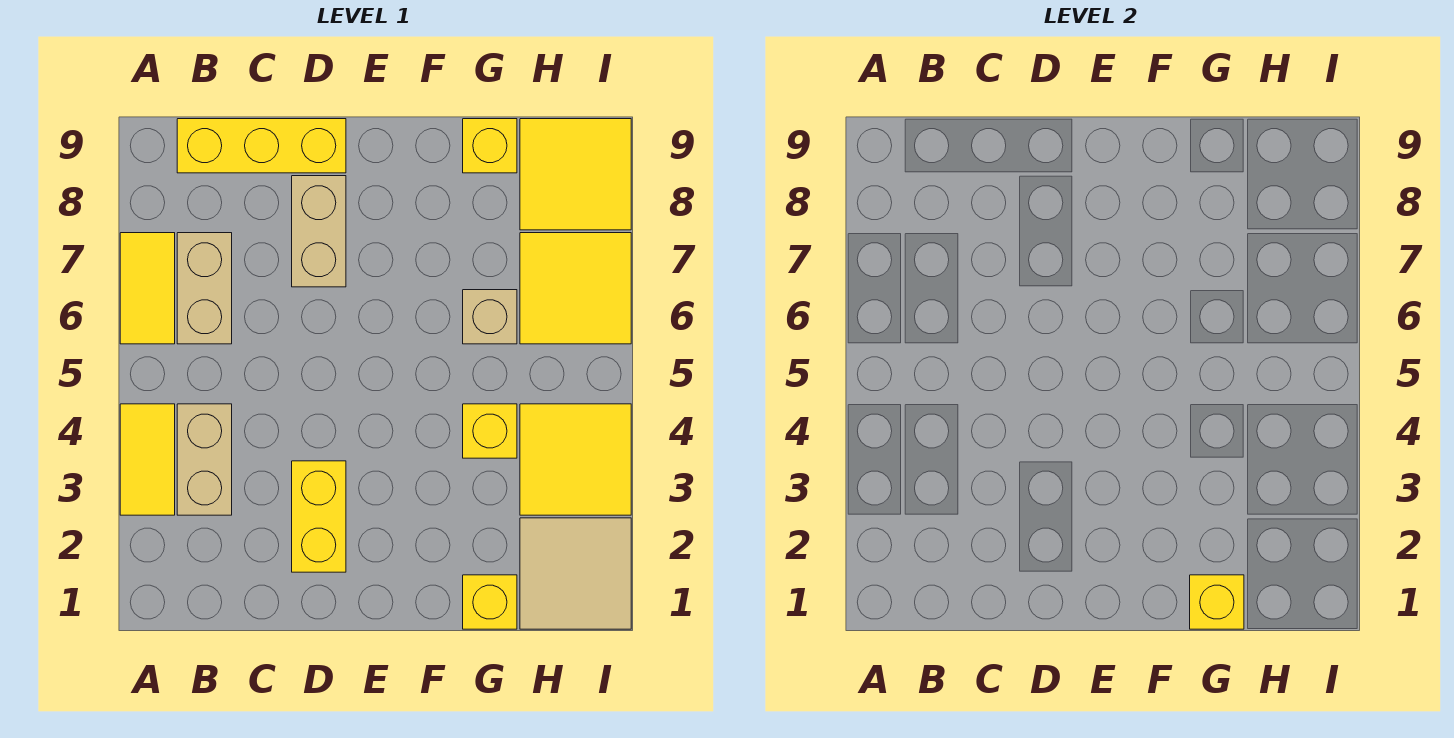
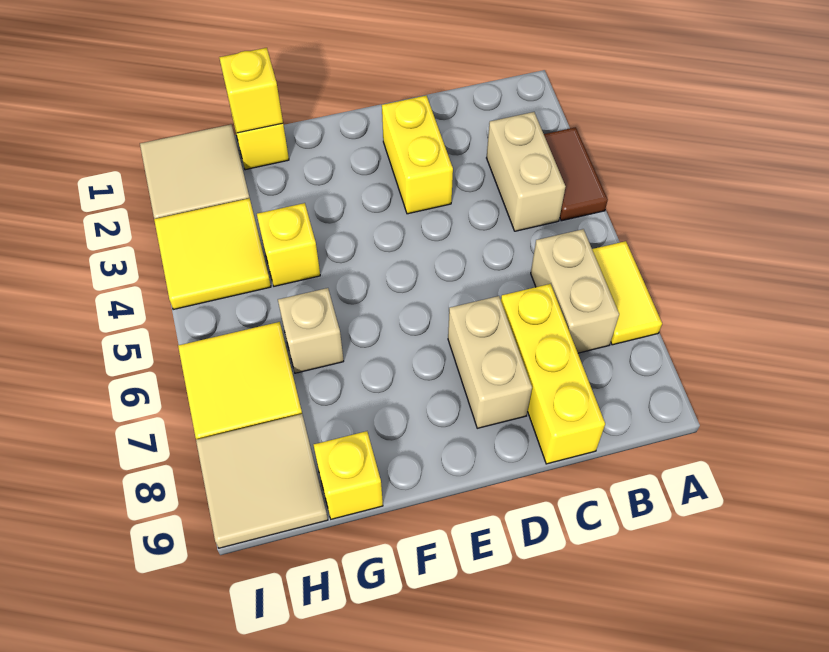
yellow 1x2 tile [120,404,175,515] -> brown 1x2 tile [544,127,608,221]
yellow 1x3 brick [177,119,346,173] -> yellow 1x3 brick turned to [501,284,605,464]
yellow 2x2 tile [520,119,631,230] -> tan 2x2 tile [196,414,328,548]

